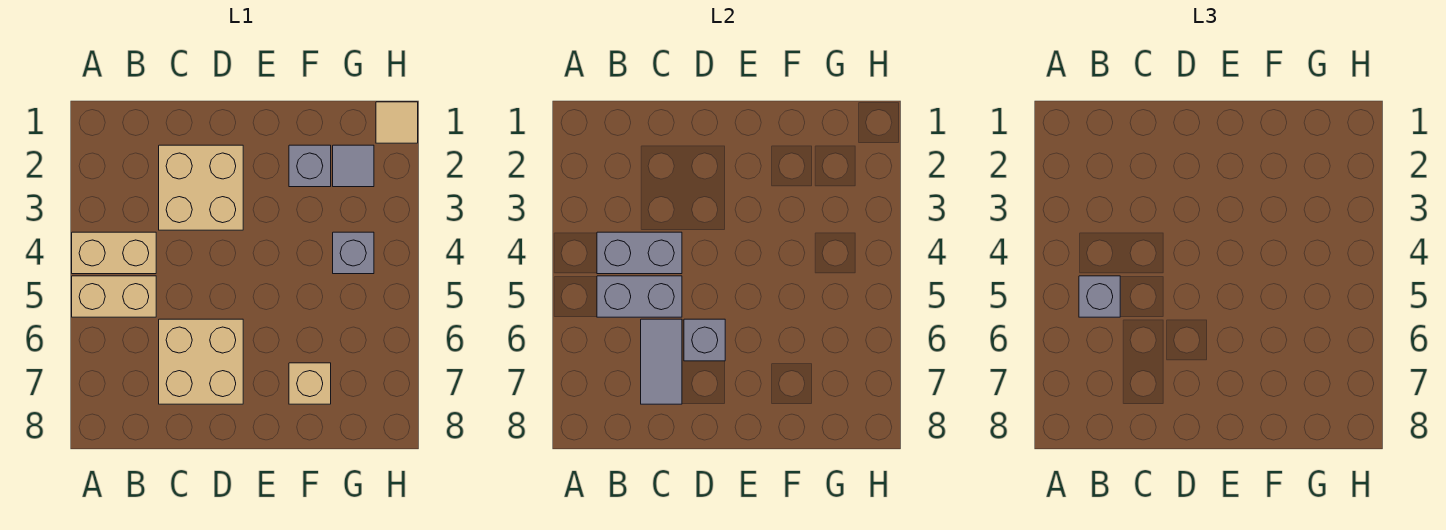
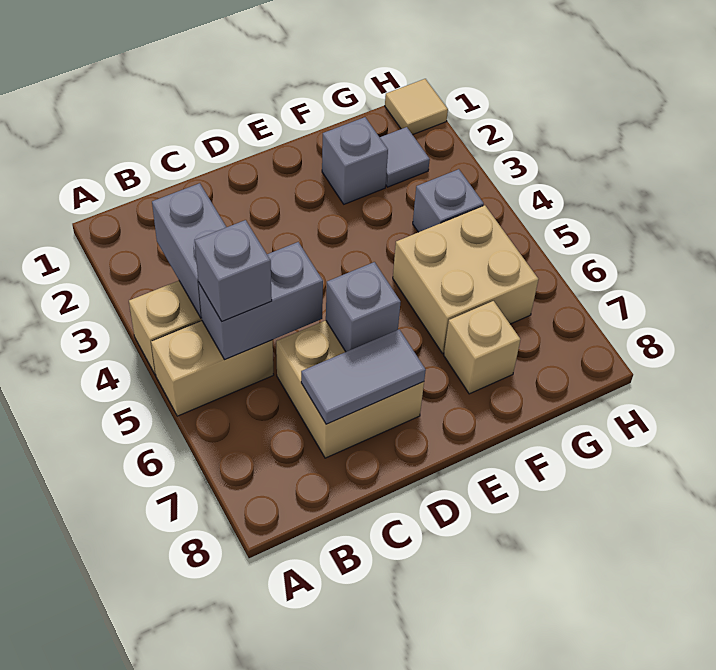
grey 1x2 brick [597,232,682,274] -> grey 1x2 brick turned to [152,183,226,318]
tan 2x2 brick [159,145,243,230] -> tan 2x2 brick moved to [393,205,538,353]
grey 1x2 tile [641,319,682,404] -> grey 1x2 tile turned to [301,329,426,424]

